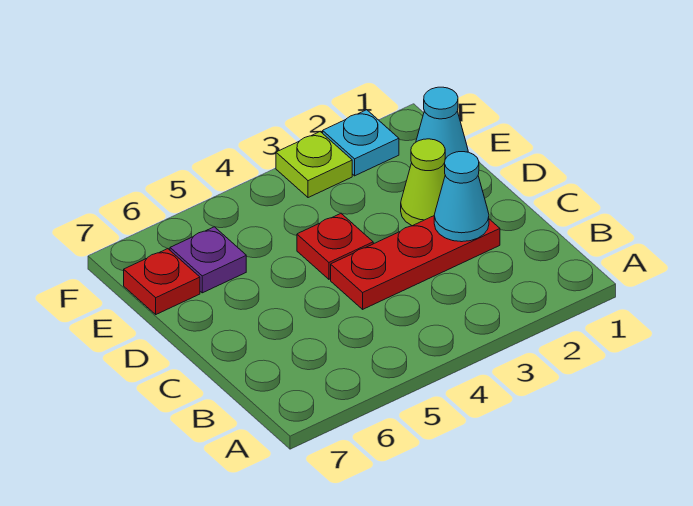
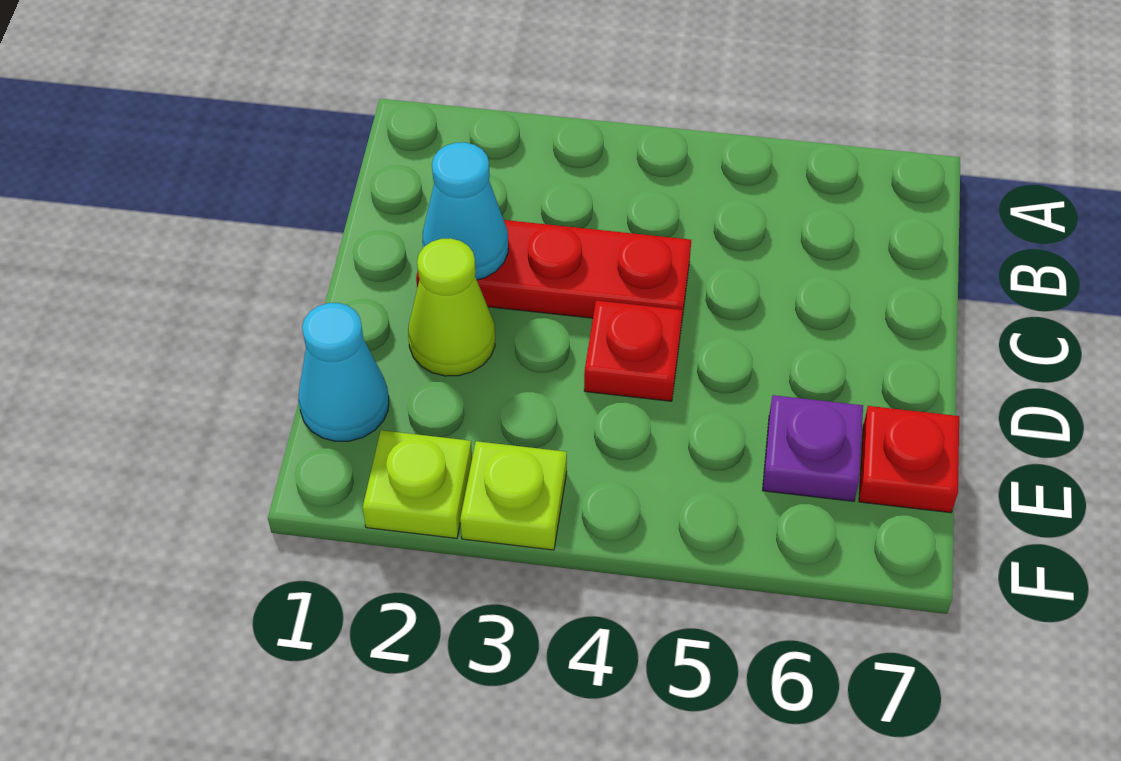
cyan 1x1 plate [323,110,399,176] -> lime 1x1 plate [363,430,472,538]

